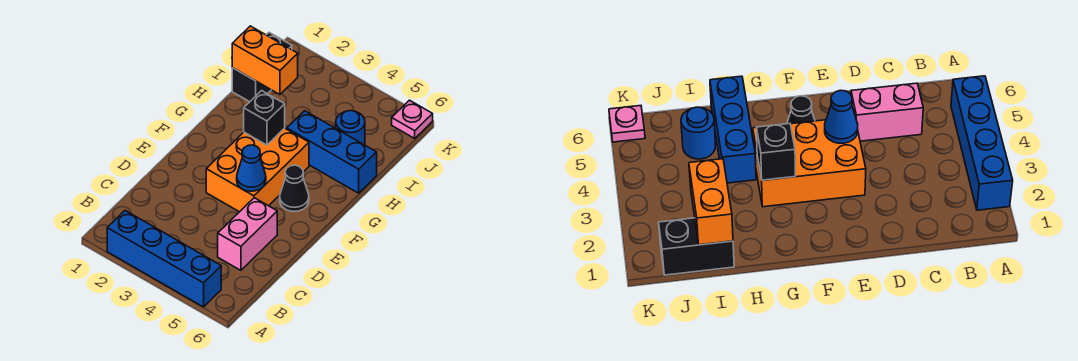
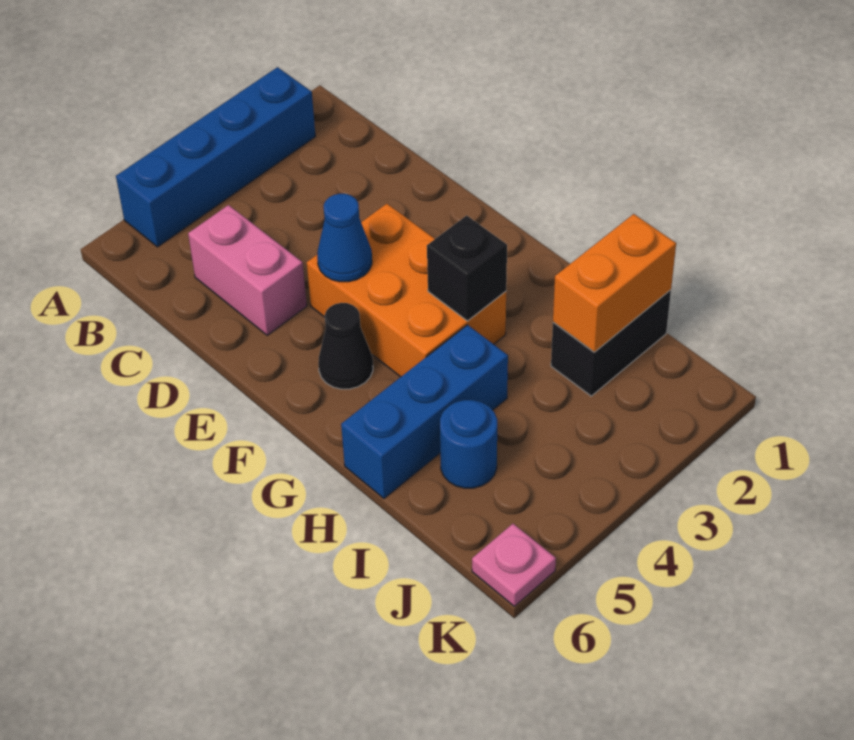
black 1x2 brick [232,32,292,102] -> black 1x2 brick turned to [551,290,671,396]

